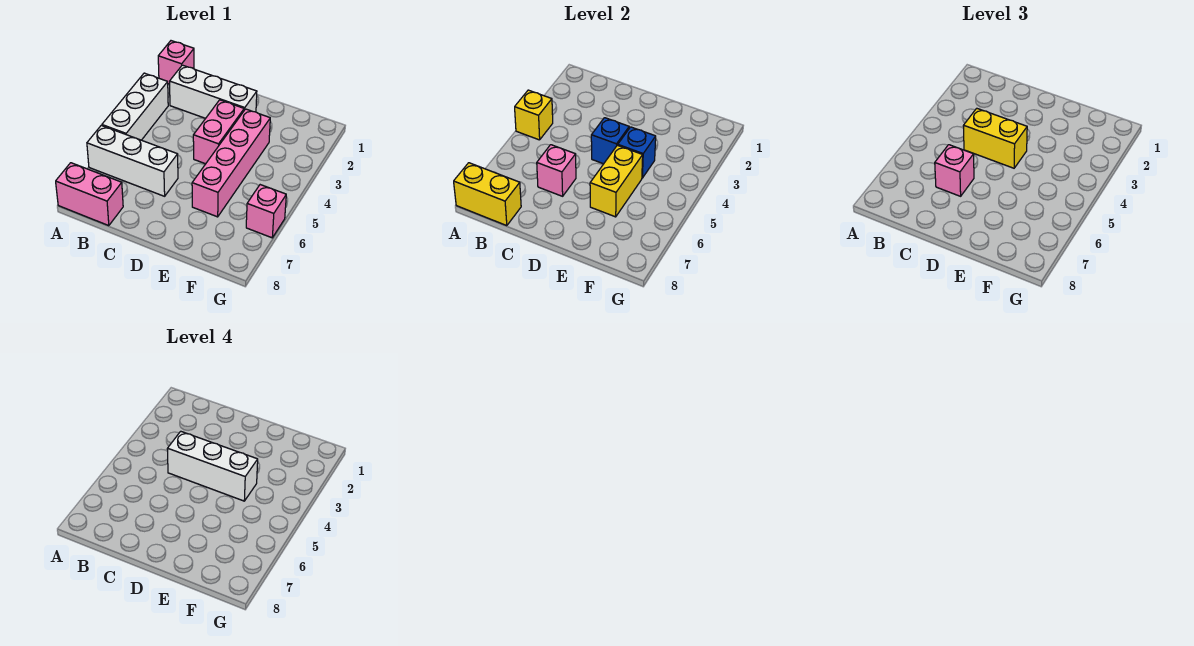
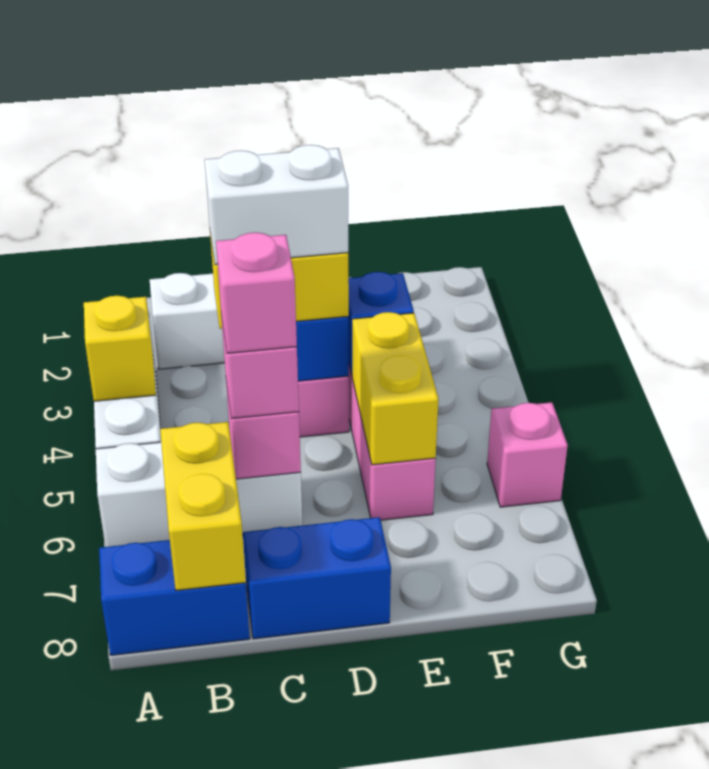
pink 1x1 brick [158,41,194,84] -> pink 1x1 brick moved to [216,232,297,353]
pink 1x2 brick [56,163,123,226] -> blue 1x2 brick [99,540,250,655]
yellow 1x2 brick [454,163,521,226] -> yellow 1x2 brick turned to [160,422,246,591]
white 1x3 brick [167,431,258,501] -> white 1x2 brick [205,145,348,265]
none -> blue 1x2 brick [243,517,391,639]

